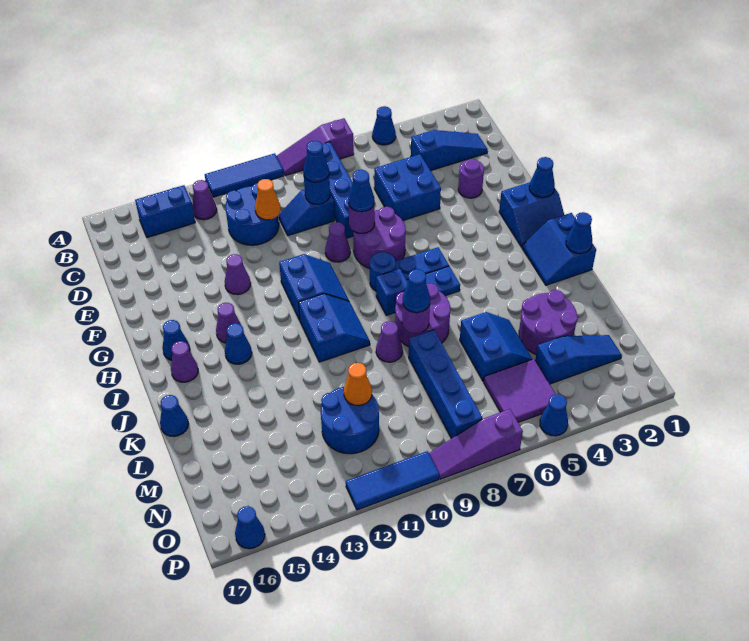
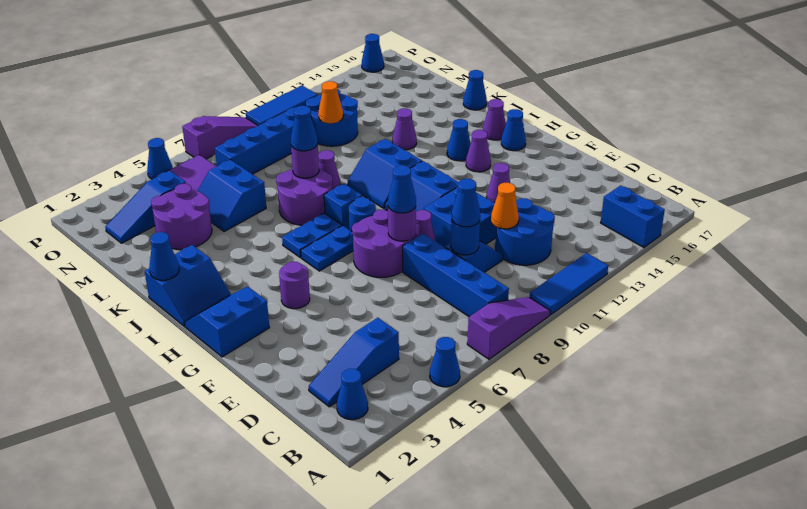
purple 1x1 cone [192,180,217,220] -> purple 1x1 cone moved to [392,108,417,150]
blue 1x2 brick [135,185,195,238] -> blue 1x2 brick turned to [600,186,665,247]
blue 2x2 brick [374,154,441,220] -> blue 2x2 brick moved to [424,187,496,247]
purple 1x1 round brick [458,159,484,198] -> purple 1x1 round brick moved to [279,262,310,309]
blue 1x1 cone [529,157,555,198] -> blue 1x1 cone moved to [337,369,368,420]
blue 2x2 slope [522,213,596,285] -> blue 2x2 slope turned to [145,245,231,326]
blue 1x4 brick [409,330,482,439] -> blue 1x4 brick turned to [215,107,312,174]

